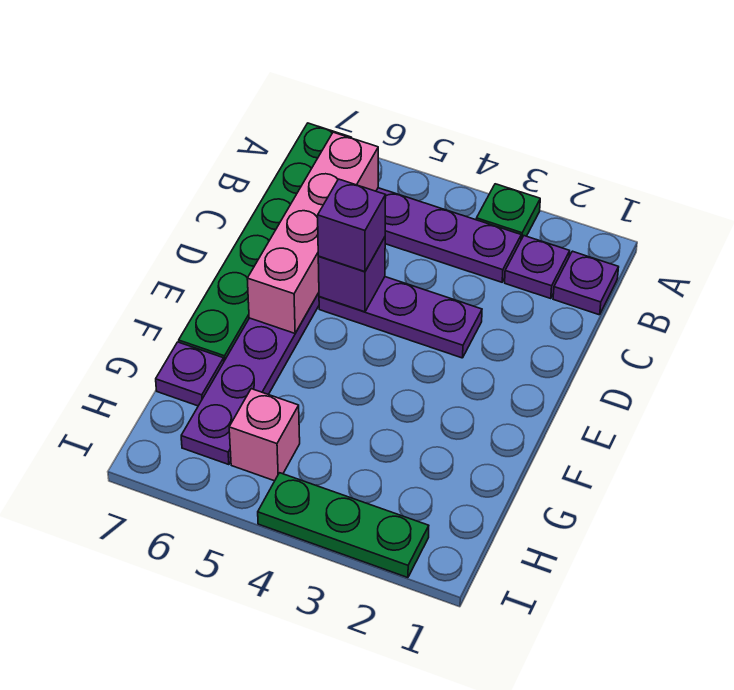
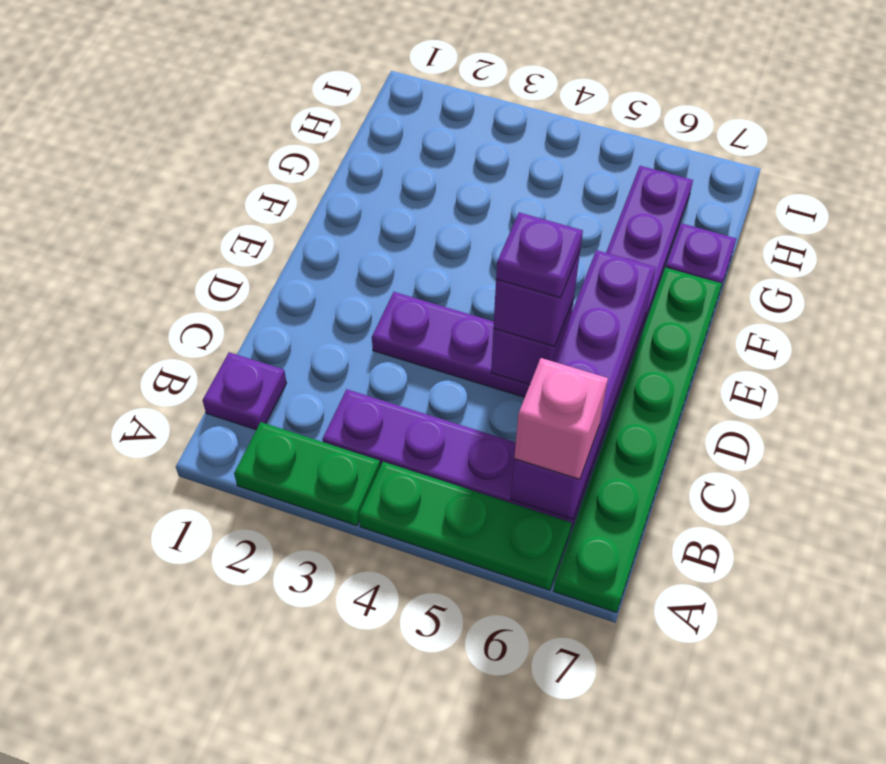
green 1x1 plate [476,184,540,240] -> green 1x2 plate [234,422,380,526]
purple 1x1 plate [505,236,570,298] -> purple 1x1 plate moved to [496,212,583,298]
pink 1x4 brick [247,132,378,333] -> purple 1x4 brick [511,250,656,519]
pink 1x1 brick [229,389,300,481] -> pink 1x1 brick moved to [514,358,608,479]
green 1x3 plate [258,473,429,578] -> green 1x3 plate moved to [359,462,572,590]

